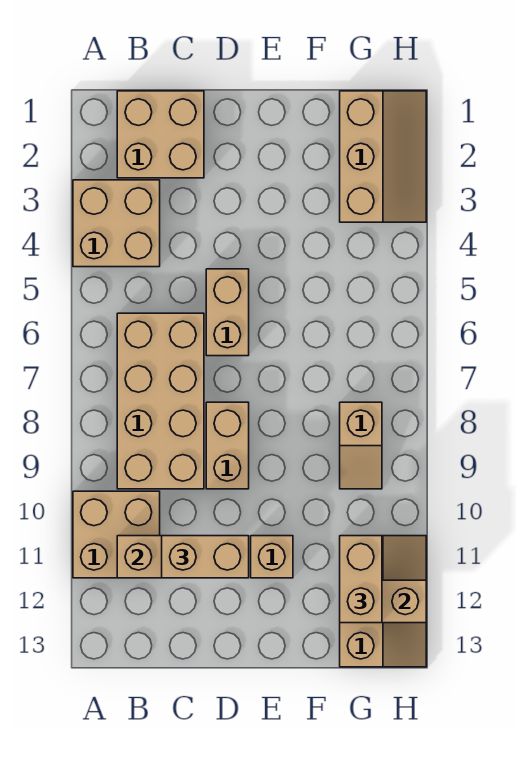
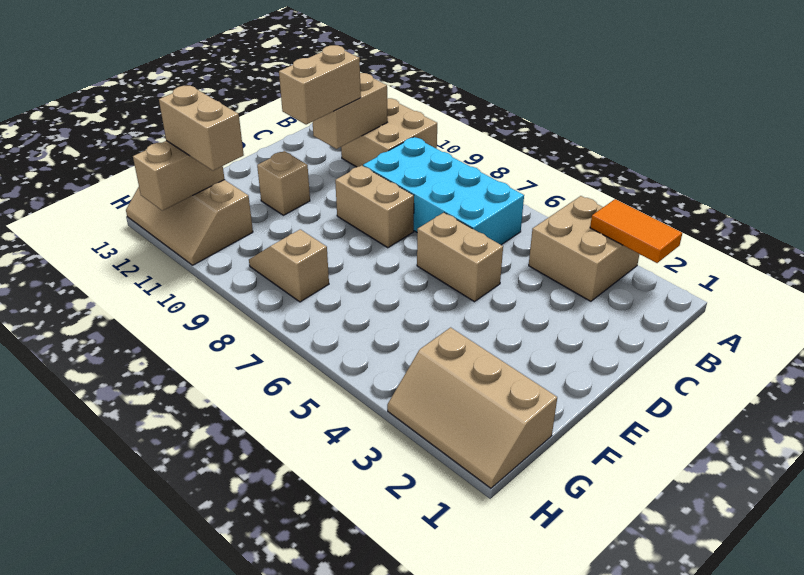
none -> orange 1x2 tile [590,199,682,263]
tan 2x2 brick [117,91,204,178] -> none
tan 2x4 brick [117,313,204,489] -> cyan 2x4 brick [363,137,524,245]

